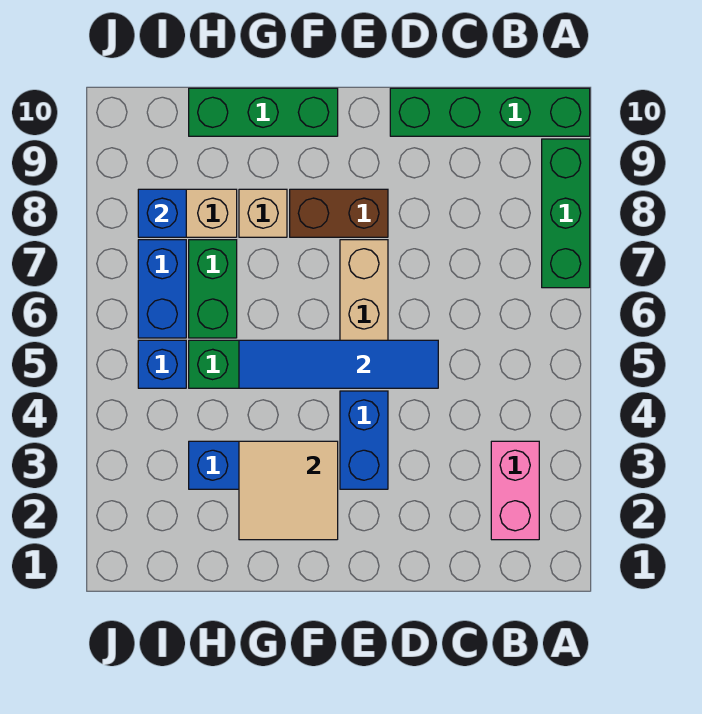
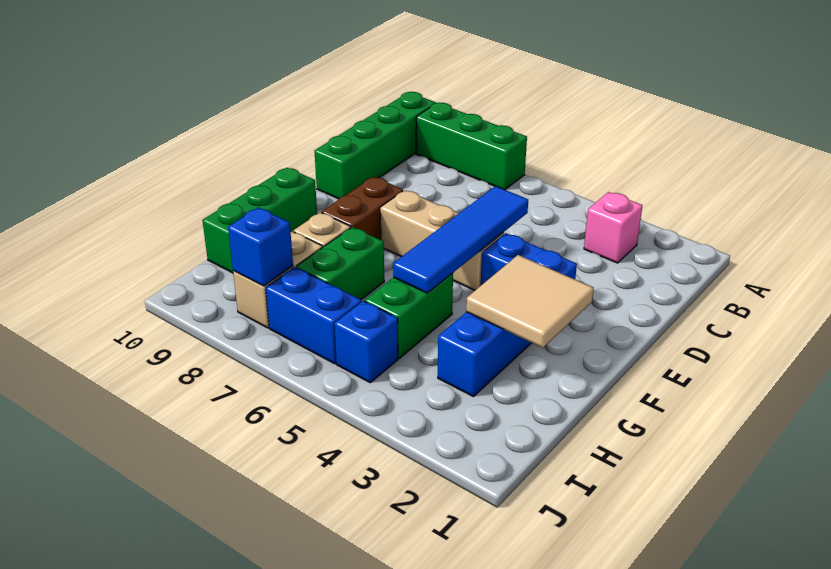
pink 1x2 brick [491,441,539,540] -> pink 1x1 brick [584,192,642,263]
green 1x2 brick [189,240,237,338] -> green 1x2 brick turned to [296,227,384,299]

